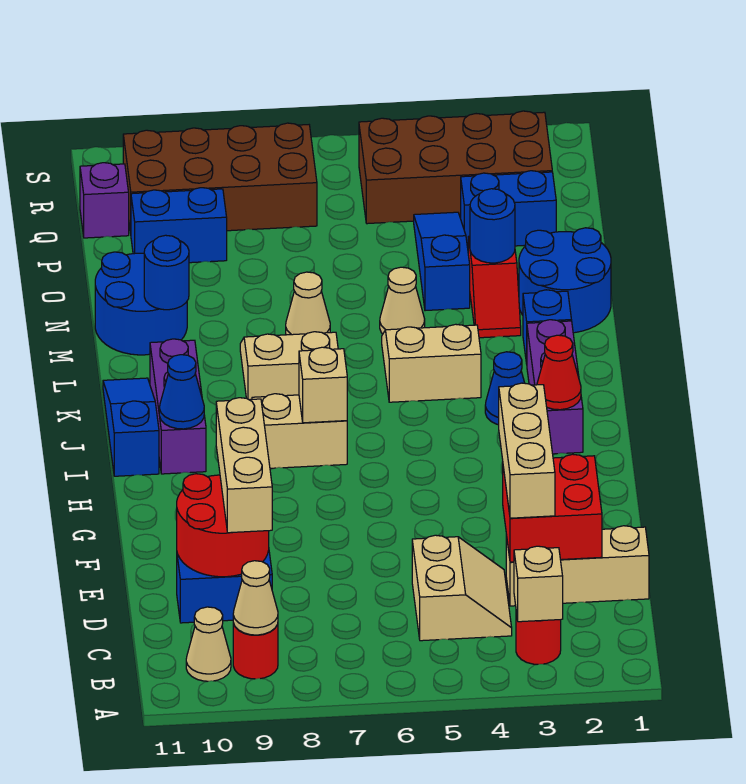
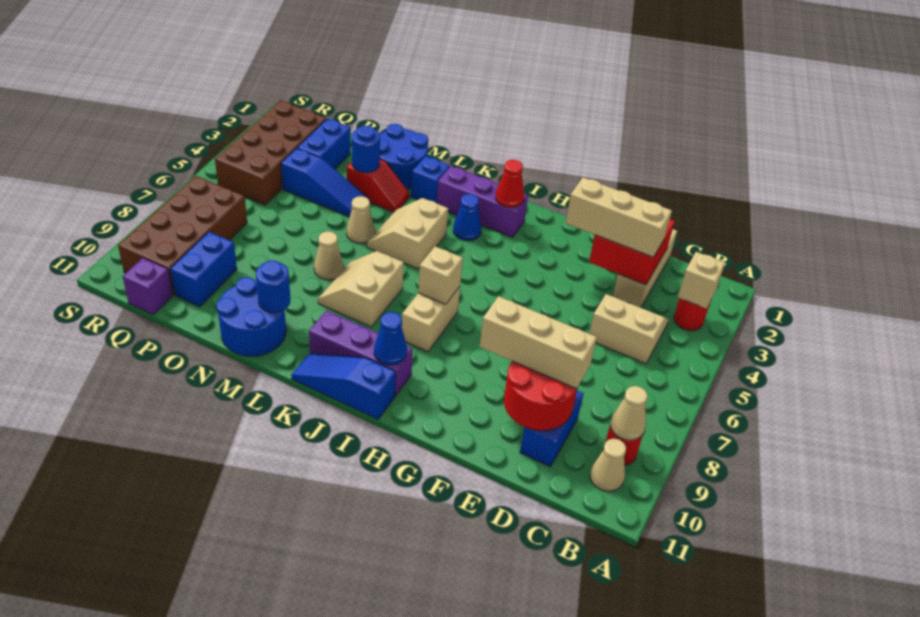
blue 1x3 slope [414,212,470,311] -> blue 1x3 slope turned to [281,148,370,217]

